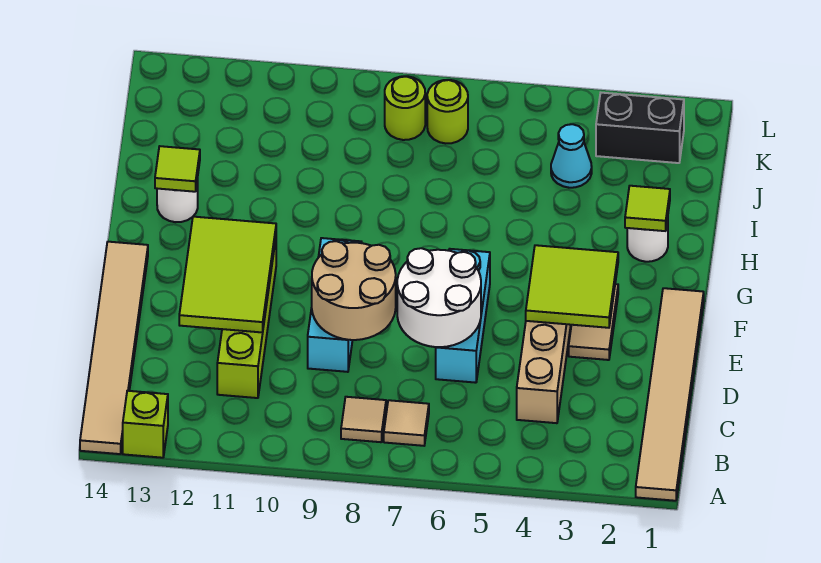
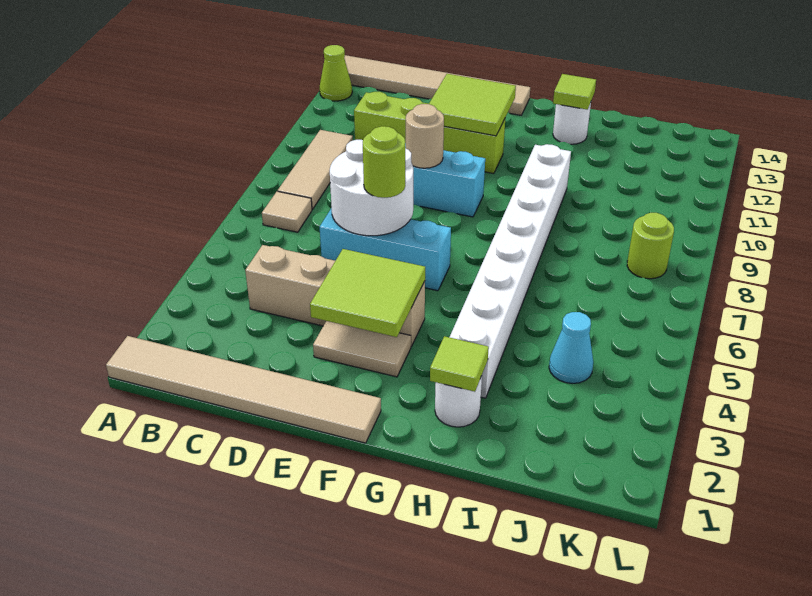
lime 1x1 brick [123,391,168,458] -> lime 1x1 cone [320,45,352,101]
tan 1x1 tile [341,397,386,442] -> tan 1x3 tile [278,130,353,209]
tan 2x2 round brick [312,241,396,340] -> tan 1x1 round brick [406,104,444,168]
lime 2x3 tile [179,217,276,333] -> lime 2x2 tile [429,74,516,136]
none -> white 1x8 brick [450,144,571,398]
black 1x2 brick [596,93,684,163] -> none
lime 1x1 round brick [427,80,468,143] -> lime 1x1 round brick moved to [363,126,405,198]

